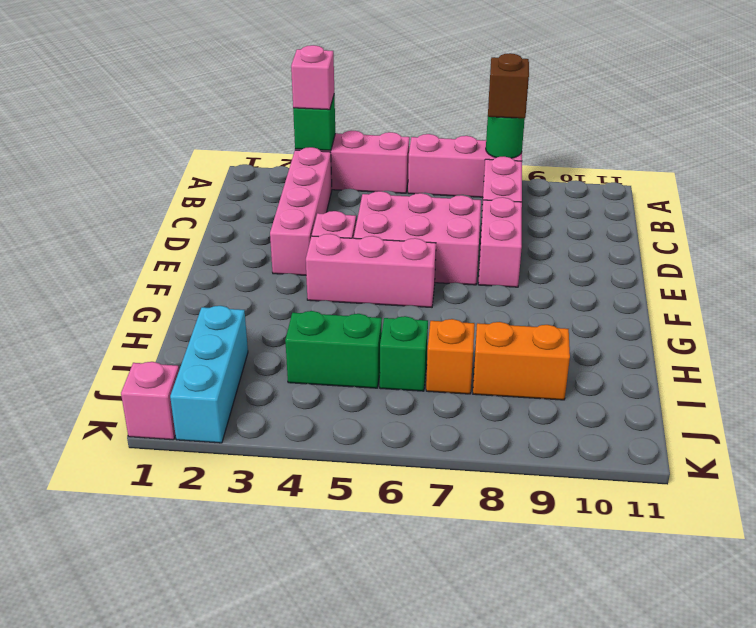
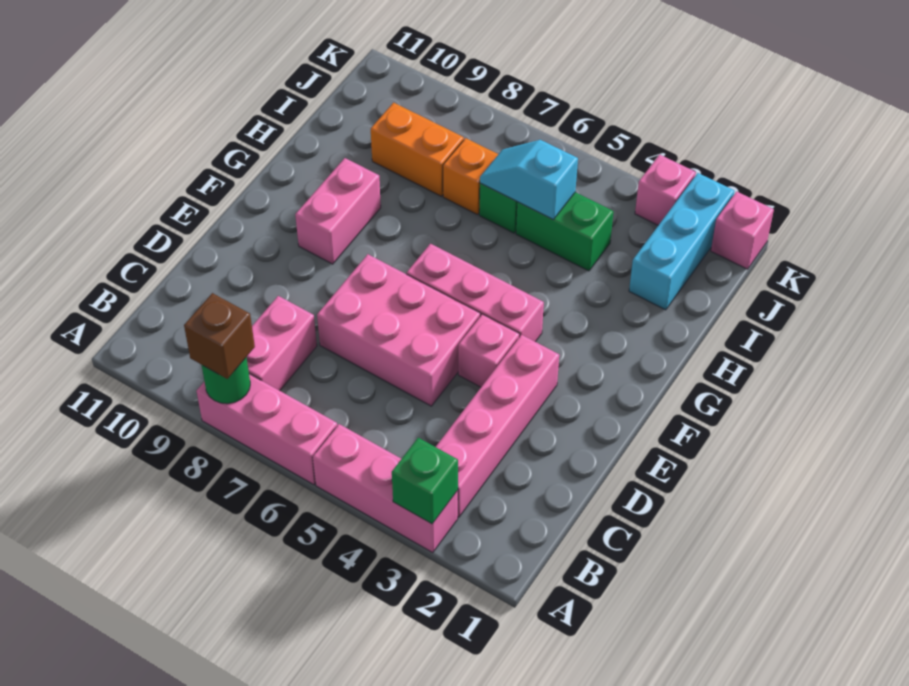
pink 1x1 brick [291,45,334,110] -> pink 1x1 brick moved to [635,155,696,225]
pink 1x2 brick [478,197,522,287] -> pink 1x2 brick moved to [295,158,381,264]
none -> cyan 1x2 slope [480,140,578,220]

